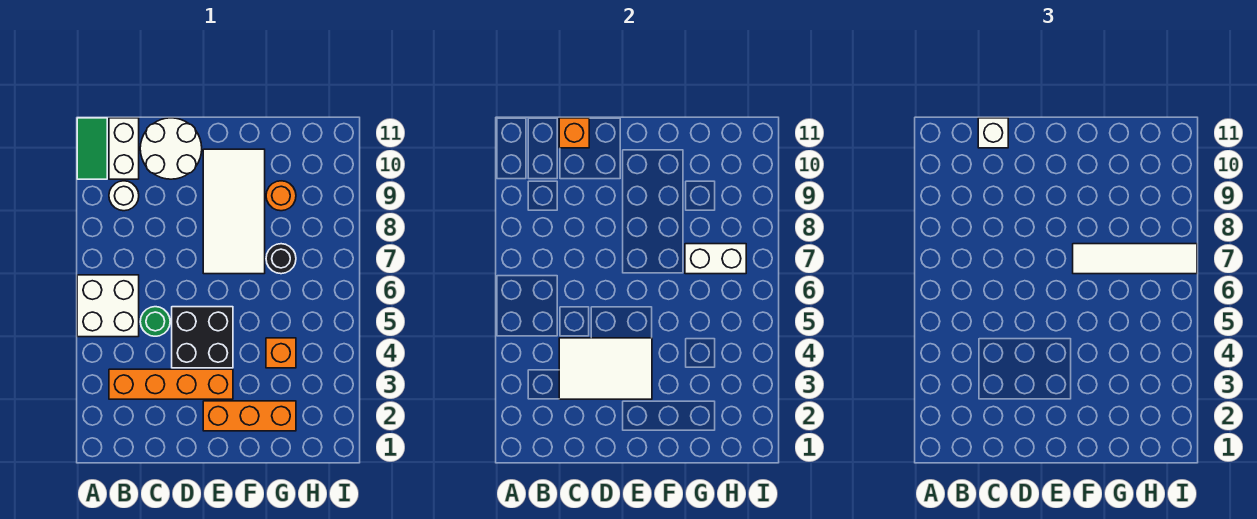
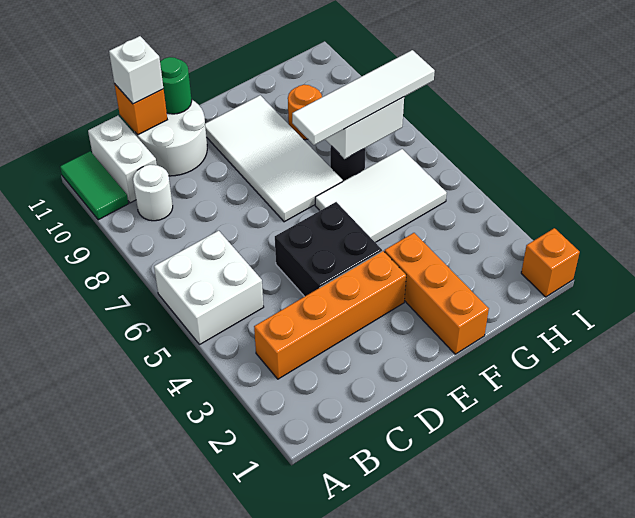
white 2x3 tile [559,338,652,399] -> white 2x3 tile moved to [315,149,447,242]
green 1x1 round brick [140,307,170,336] -> green 1x1 round brick moved to [160,57,192,114]
orange 1x3 brick [203,401,296,431] -> orange 1x3 brick turned to [385,233,489,354]
orange 1x1 brick [266,338,296,368] -> orange 1x1 brick moved to [521,228,580,297]

